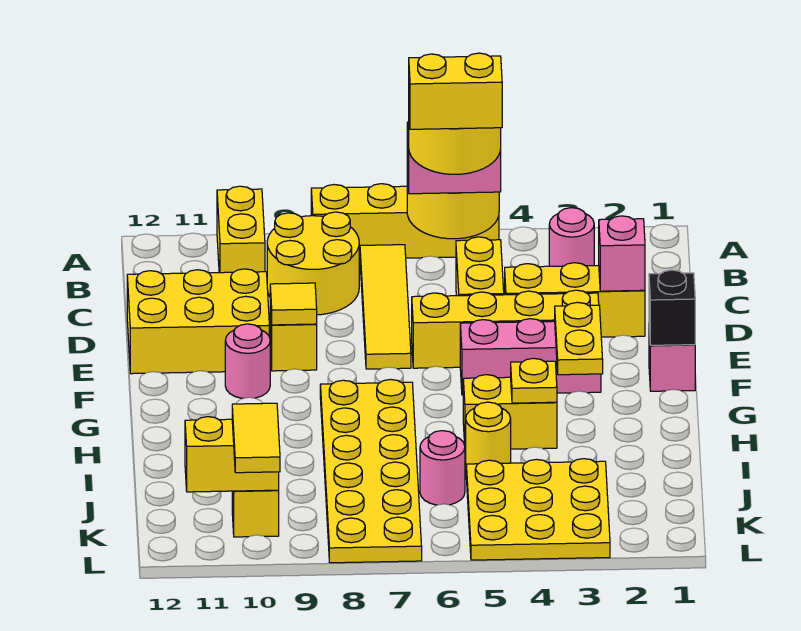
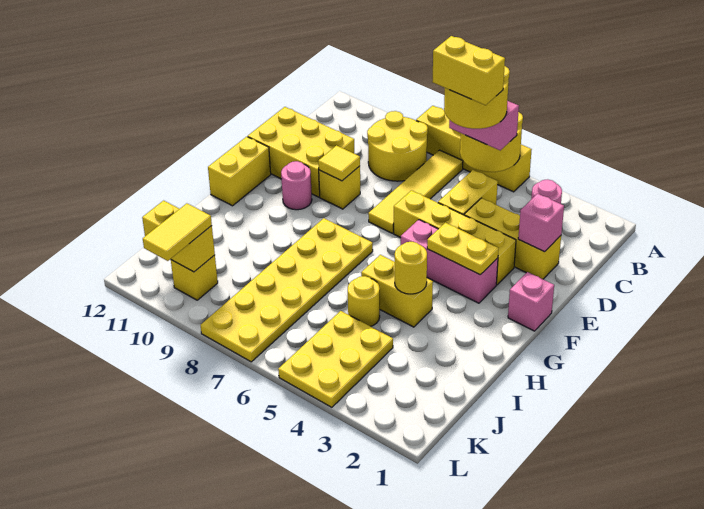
yellow 1x2 brick [217,186,265,273] -> yellow 1x2 brick moved to [208,137,271,206]
black 1x1 brick [649,270,695,345] -> none
yellow 1x2 plate [555,302,603,375] -> yellow 1x2 plate turned to [427,223,499,275]
yellow 1x1 plate [511,358,557,403] -> yellow 1x1 round brick [395,242,427,294]
yellow 3x3 plate [466,459,610,560] -> yellow 2x3 plate [278,311,393,407]
pink 1x1 round brick [420,431,465,505] -> none

